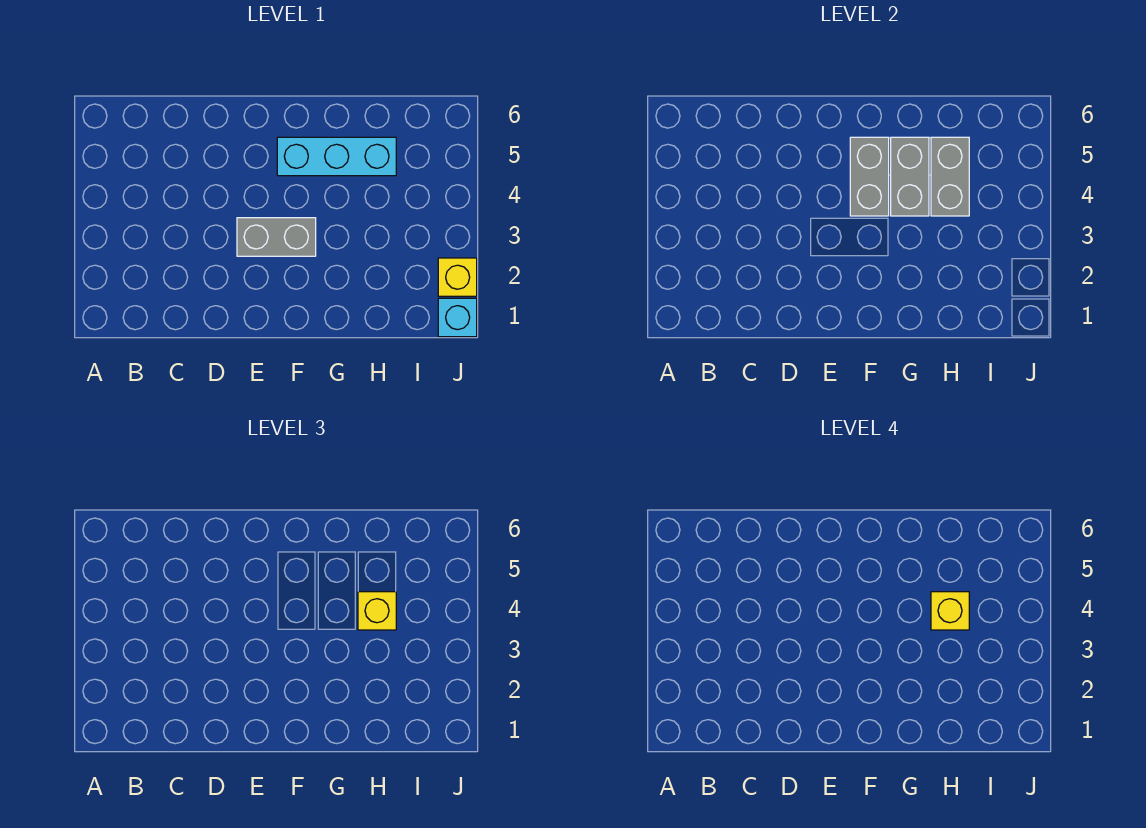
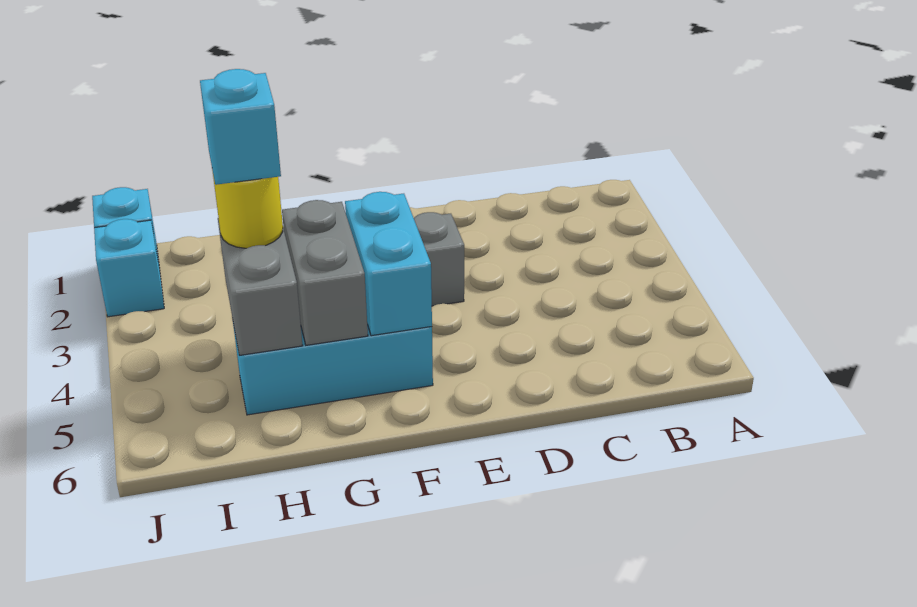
grey 1x2 brick [850,137,889,216] -> cyan 1x2 brick [345,192,432,336]
yellow 1x1 brick [358,592,396,630] -> yellow 1x1 round brick [212,170,283,248]
yellow 1x1 brick [931,592,969,630] -> cyan 1x1 brick [200,69,281,185]
yellow 1x1 brick [438,258,477,296] -> cyan 1x1 brick [94,219,164,317]

